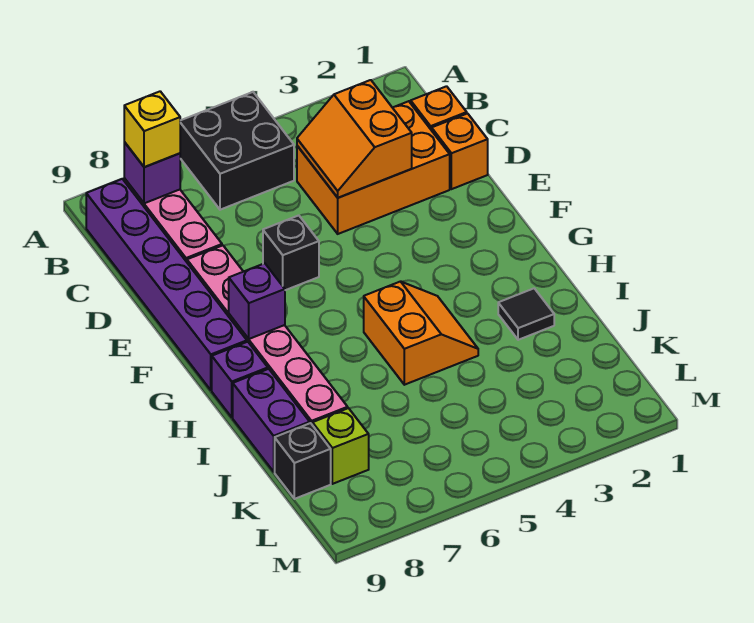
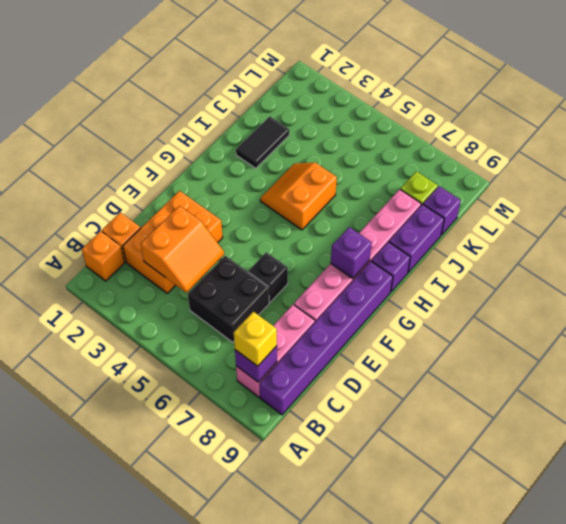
black 2x2 brick [180,92,294,210] -> black 2x2 brick moved to [188,256,269,342]
orange 2x3 brick [297,101,450,234] -> orange 2x3 brick turned to [123,191,223,293]
orange 1x1 brick [432,114,488,189] -> orange 1x1 brick moved to [82,231,124,281]
black 1x1 tile [498,288,554,340] -> black 1x2 tile [236,116,289,168]
black 1x1 brick [275,423,331,499] -> purple 1x1 brick [423,186,461,235]

